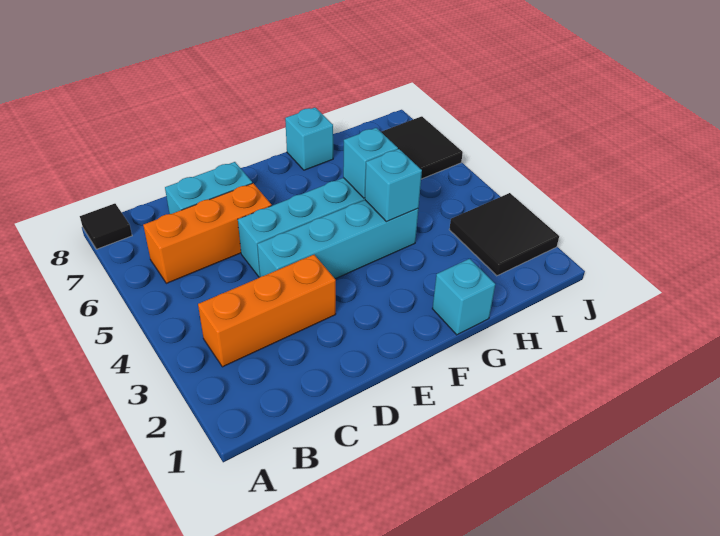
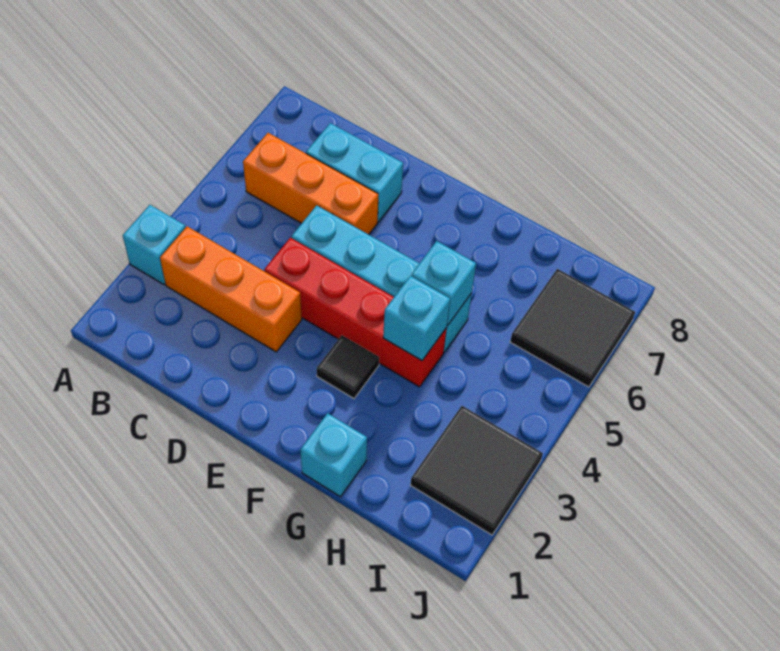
black 1x1 tile [80,204,132,249] -> black 1x1 tile moved to [317,335,379,398]
cyan 1x4 brick [257,200,418,279] -> red 1x4 brick [264,238,447,387]
cyan 1x1 brick [285,108,333,170] -> cyan 1x1 brick moved to [123,205,186,285]

